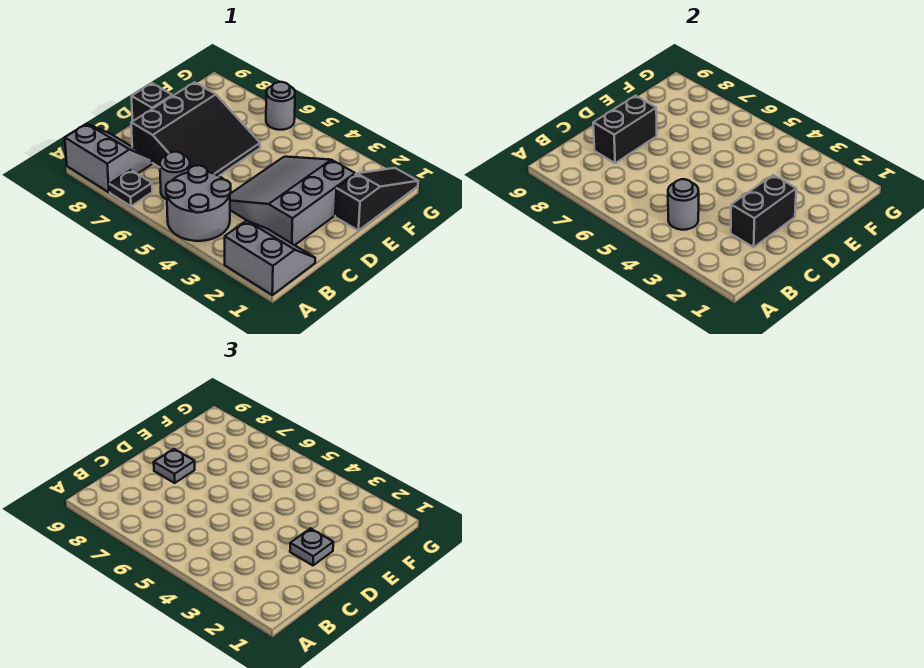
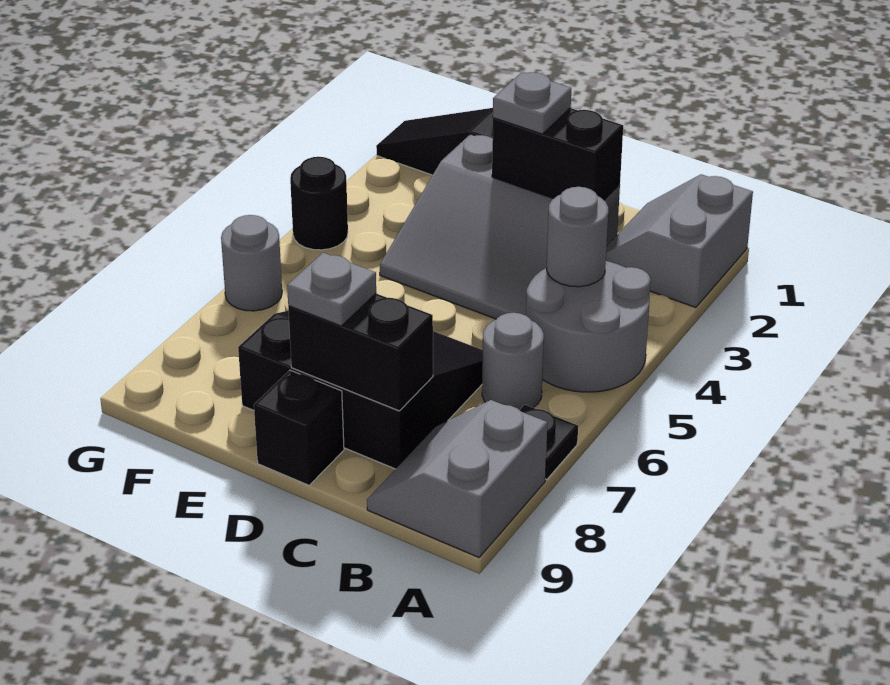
none -> black 1x1 round brick [290,157,348,250]

